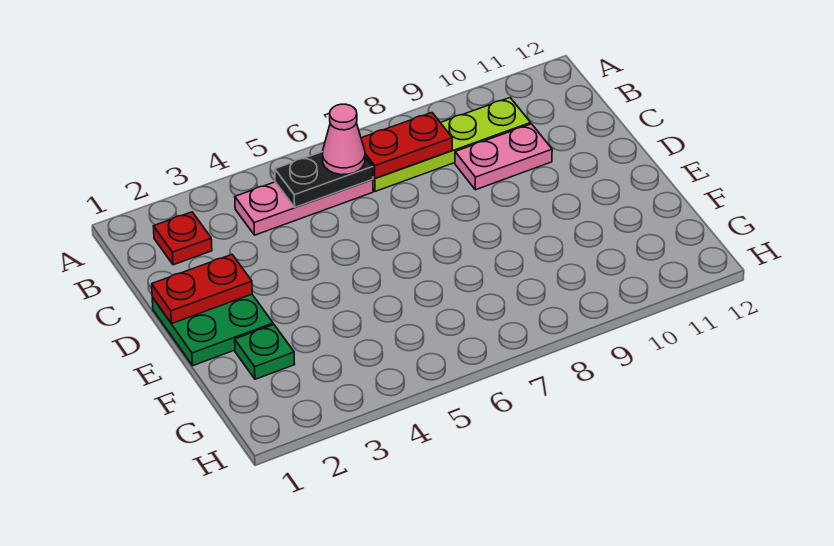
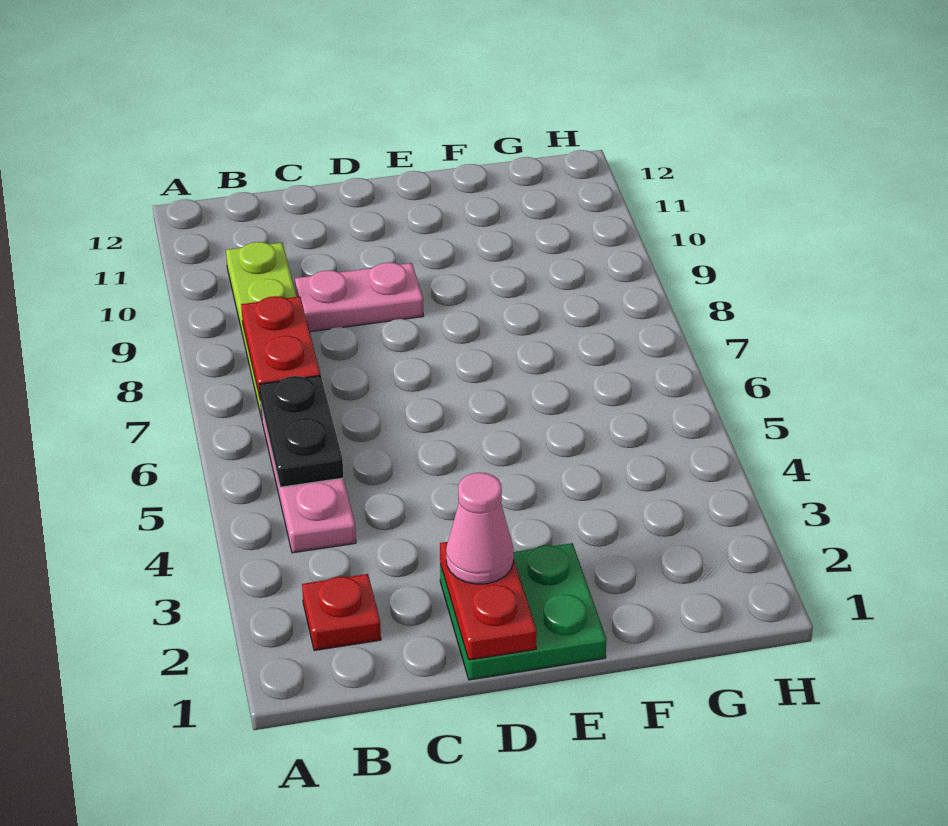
pink 1x1 cone [323,104,365,175] -> pink 1x1 cone moved to [446,473,514,584]
pink 1x2 plate [455,124,552,190] -> pink 1x2 plate turned to [295,262,424,332]
green 1x1 plate [235,325,295,379] -> none

